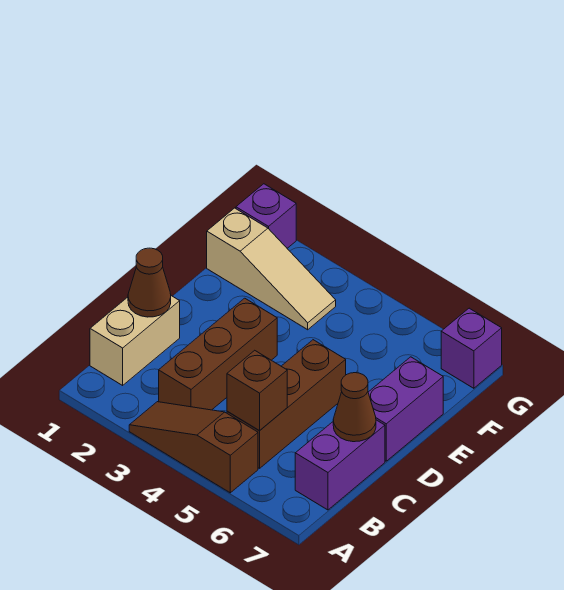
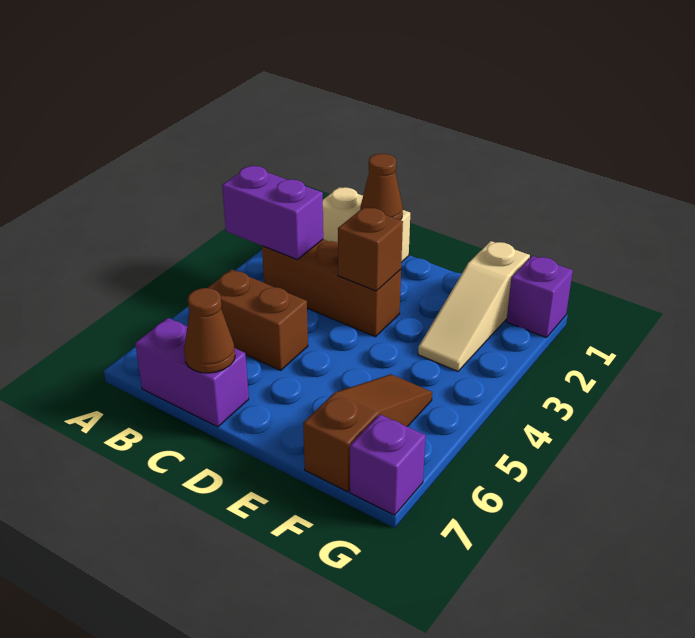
brown 1x3 slope [129,402,258,493] -> brown 1x3 slope moved to [303,374,432,492]
brown 1x3 brick [227,340,346,468] -> brown 1x2 brick [208,269,308,370]
brown 1x1 brick [227,350,287,431] -> brown 1x1 brick moved to [338,207,403,291]
purple 1x2 brick [368,357,443,461] -> purple 1x2 brick moved to [222,166,323,260]

